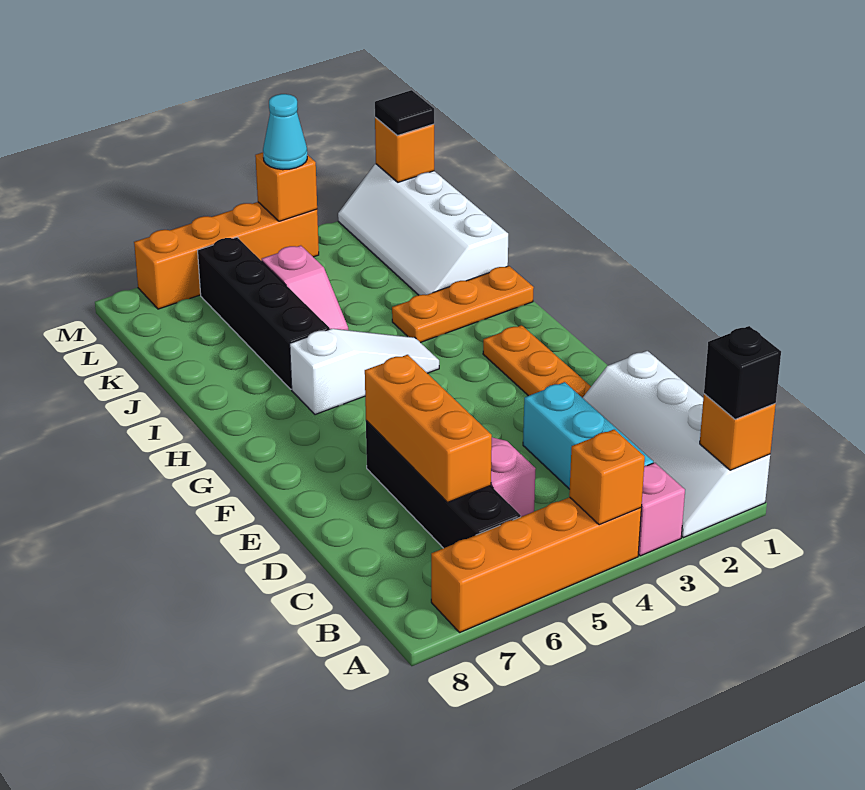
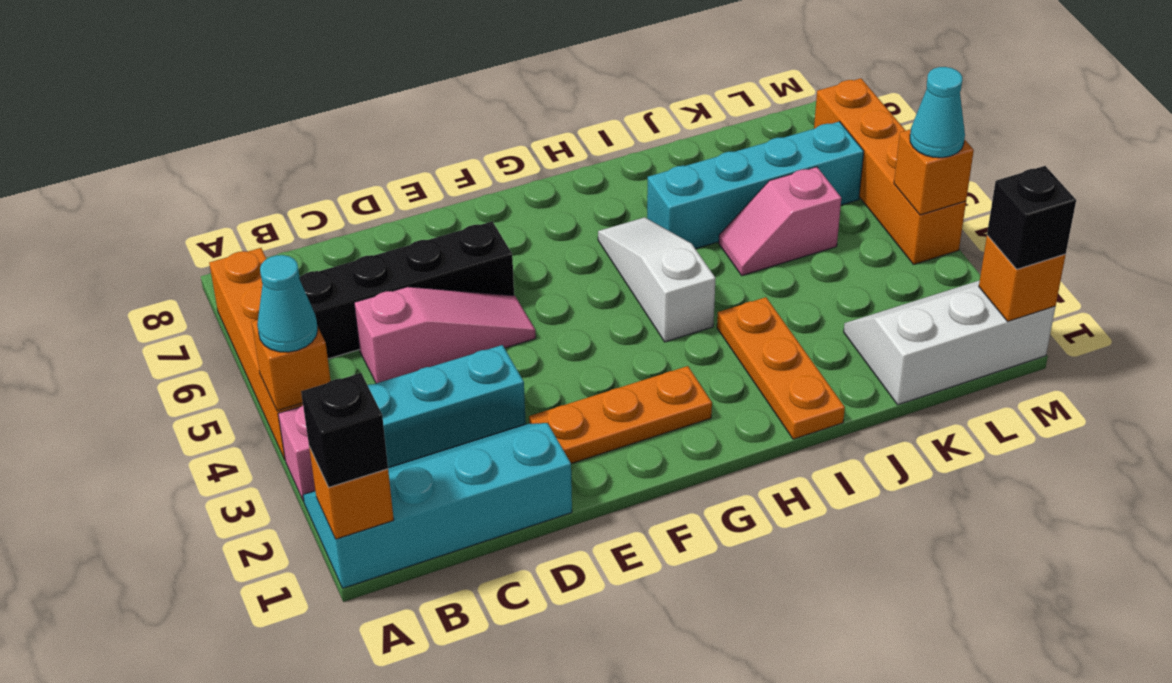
white 2x4 slope [583,351,770,538] -> cyan 2x4 slope [303,423,572,588]
none -> cyan 1x1 cone [257,255,318,352]
orange 1x3 brick [365,355,492,502] -> none
white 1x3 slope [290,329,439,415] -> white 1x3 slope turned to [598,217,716,342]
black 1x4 brick [198,237,330,389] -> cyan 1x4 brick [647,122,864,249]
white 2x4 slope [338,164,508,295] -> white 2x3 slope [844,280,1055,405]
black 1x1 tile [375,90,434,136] -> black 1x1 brick [987,166,1076,269]

